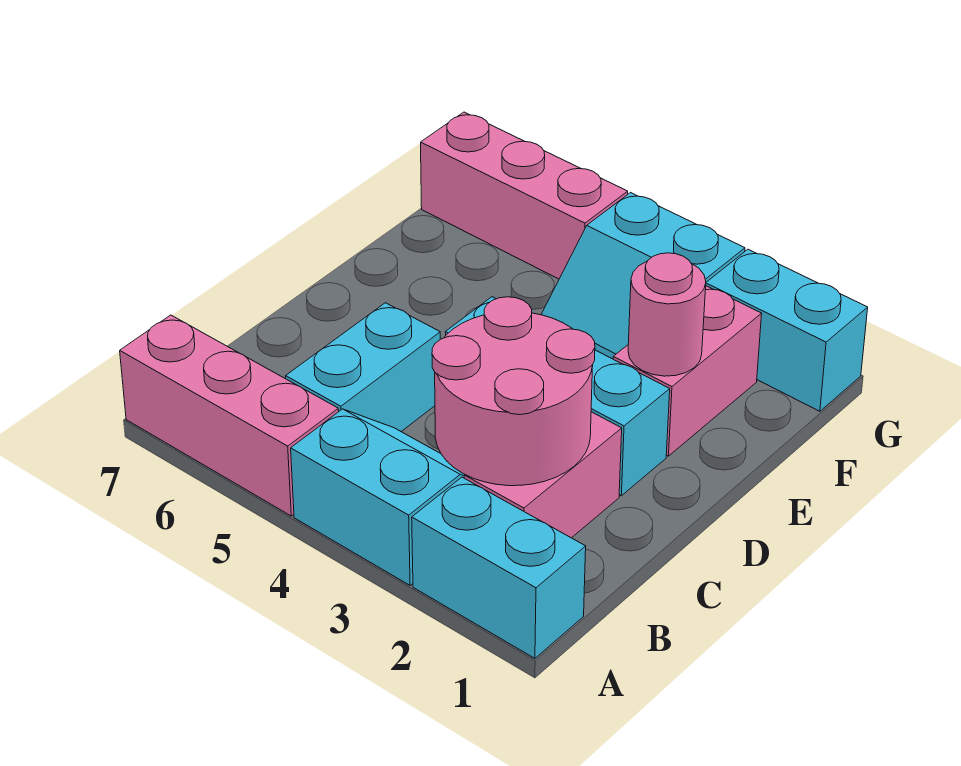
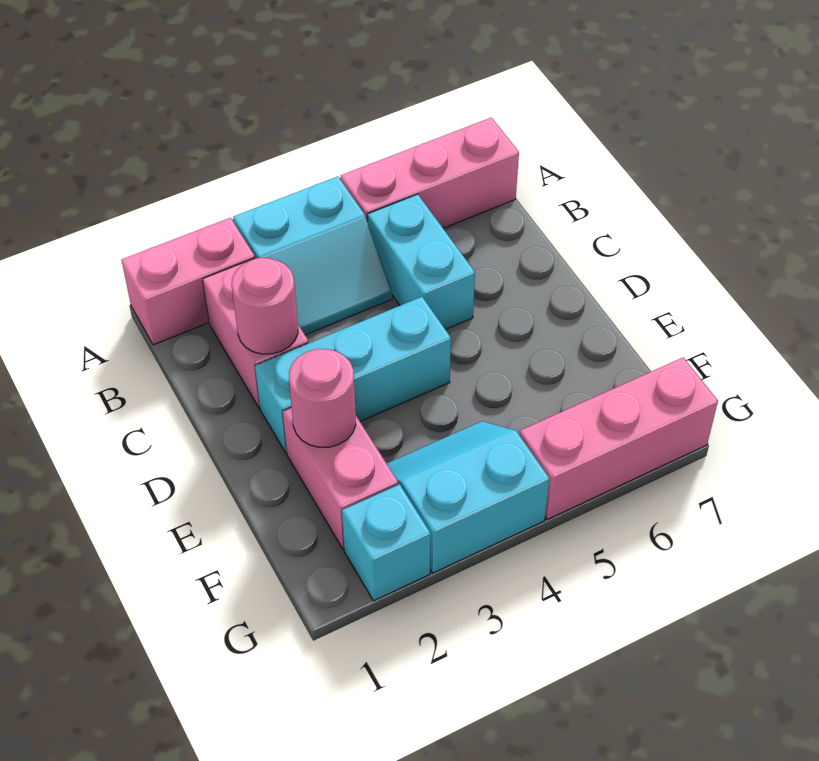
cyan 1x2 brick [412,477,586,658] -> pink 1x2 brick [121,218,255,345]
pink 2x2 round brick [432,297,595,486] -> pink 1x1 round brick [232,258,298,354]
cyan 1x2 brick [706,249,868,411] -> cyan 1x1 brick [342,484,431,601]

